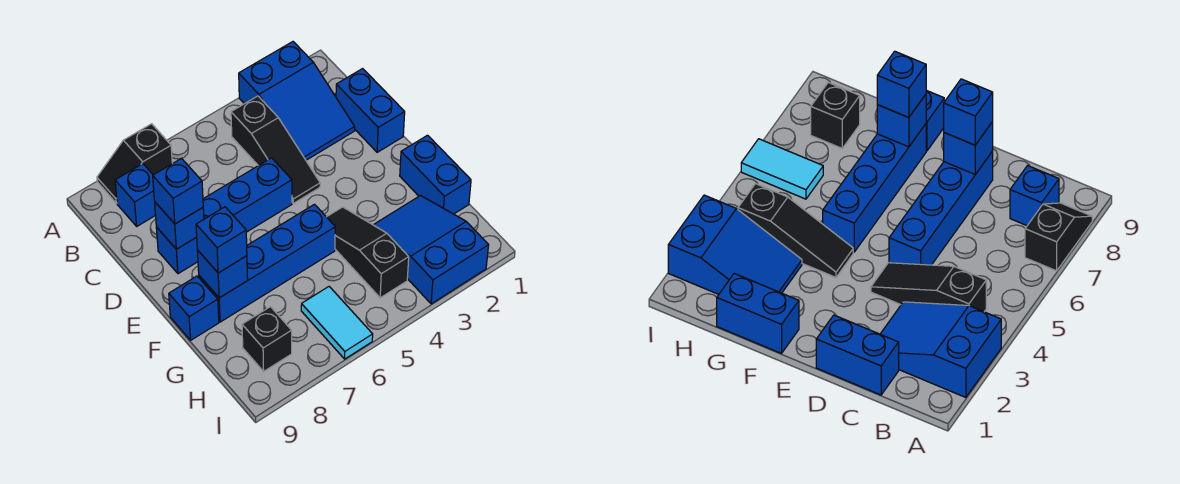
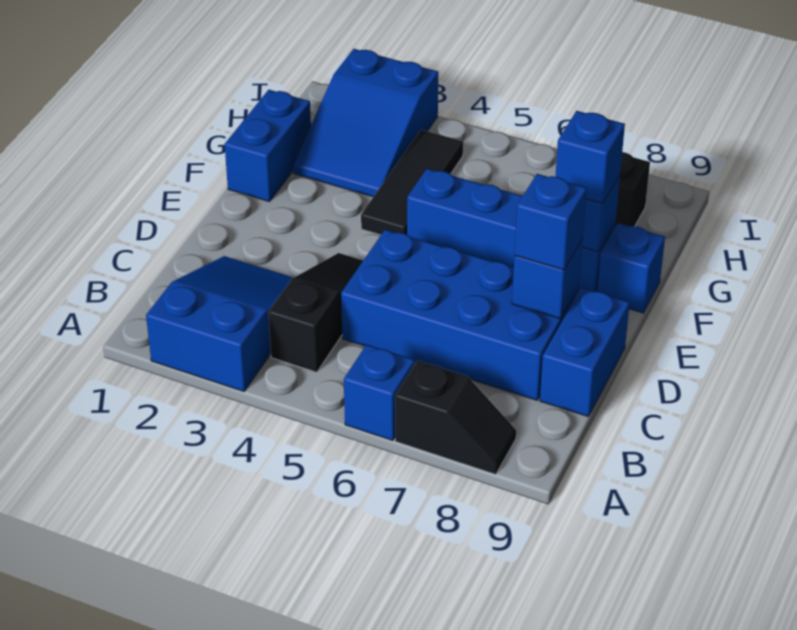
blue 1x1 brick [115,164,156,226] -> blue 1x1 brick moved to [344,345,415,441]
blue 1x2 brick [336,69,405,152] -> blue 1x2 brick moved to [540,288,630,417]
blue 1x4 brick [156,158,292,274] -> blue 2x4 brick [341,230,579,400]
black 1x3 slope [327,207,409,298] -> black 1x3 tile [361,130,463,235]
cyan 1x2 tile [301,287,373,359] -> none

